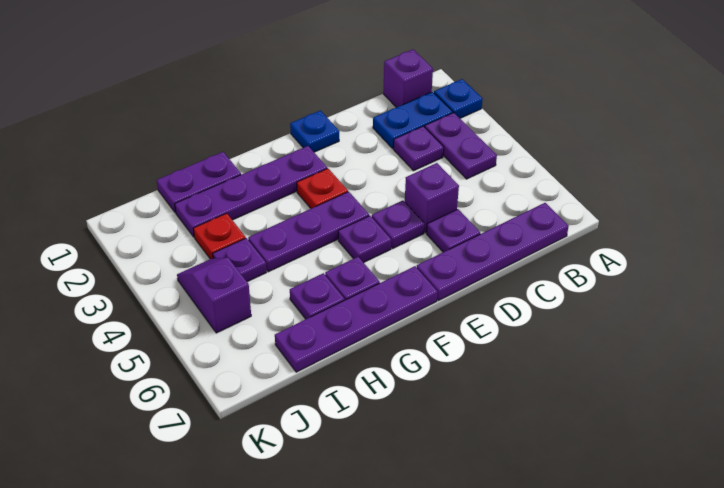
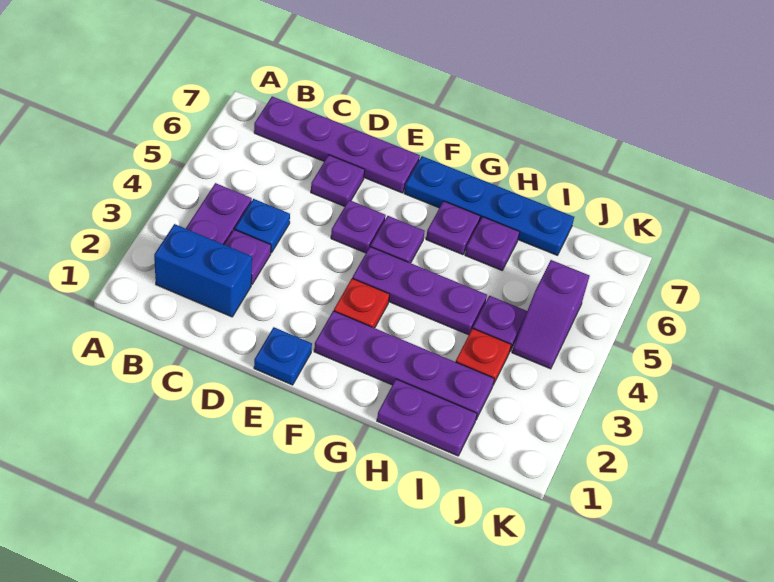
blue 1x1 plate [434,79,483,118] -> blue 1x1 plate moved to [235,199,290,253]
purple 1x1 brick [383,50,433,107] -> none
blue 1x2 plate [373,92,453,149] -> blue 1x2 brick [154,224,252,317]
purple 1x1 brick [405,163,459,233] -> none
purple 1x4 plate [275,266,438,372] -> blue 1x4 plate [404,156,574,255]

